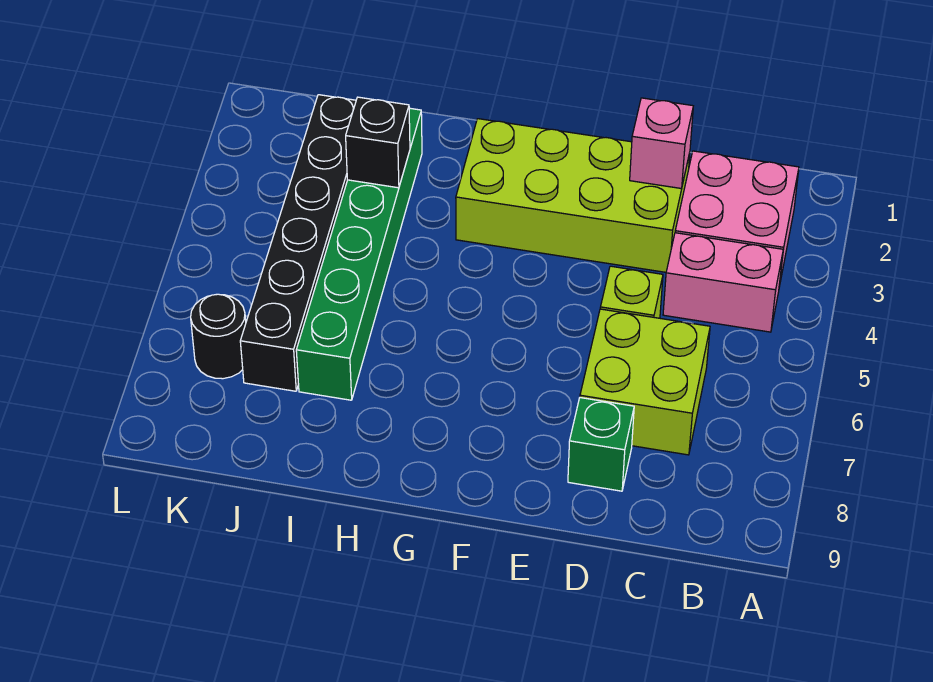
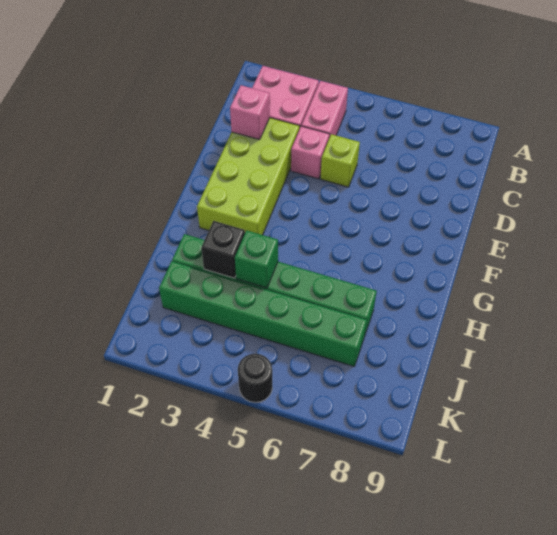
lime 2x2 brick [580,309,710,455] -> none
none -> pink 1x1 brick [291,126,329,179]
green 1x1 brick [568,398,634,491] -> green 1x1 brick moved to [235,230,278,288]
black 1x6 brick [240,95,356,391] -> green 1x6 brick [159,261,367,366]
black 1x1 round brick [191,294,246,379] -> black 1x1 round brick moved to [238,354,272,402]

